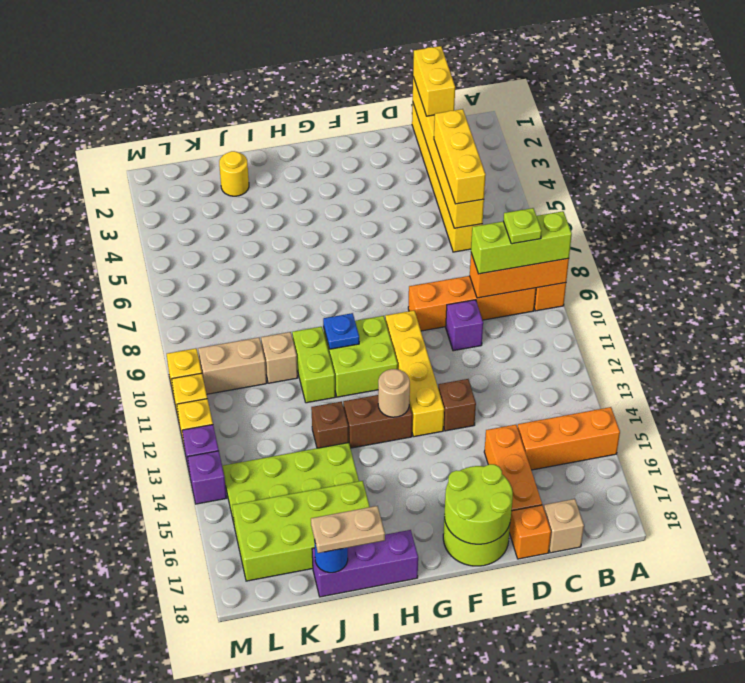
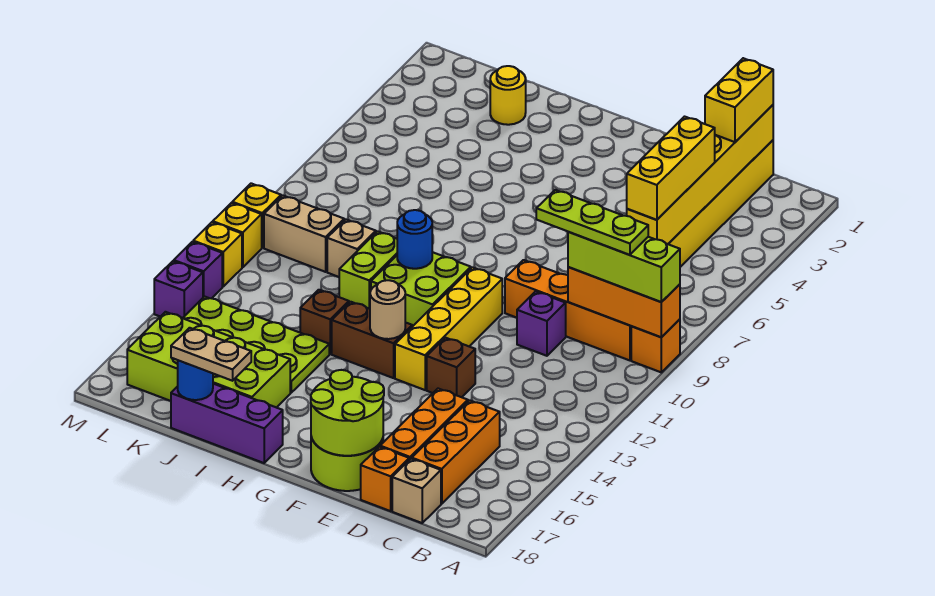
orange 1x3 brick [518,407,620,470] -> orange 1x3 brick turned to [412,400,500,504]
lime 1x1 plate [503,208,542,244] -> lime 1x3 plate [536,190,648,255]
blue 1x1 plate [323,313,359,349] -> blue 1x1 round brick [397,210,432,269]

